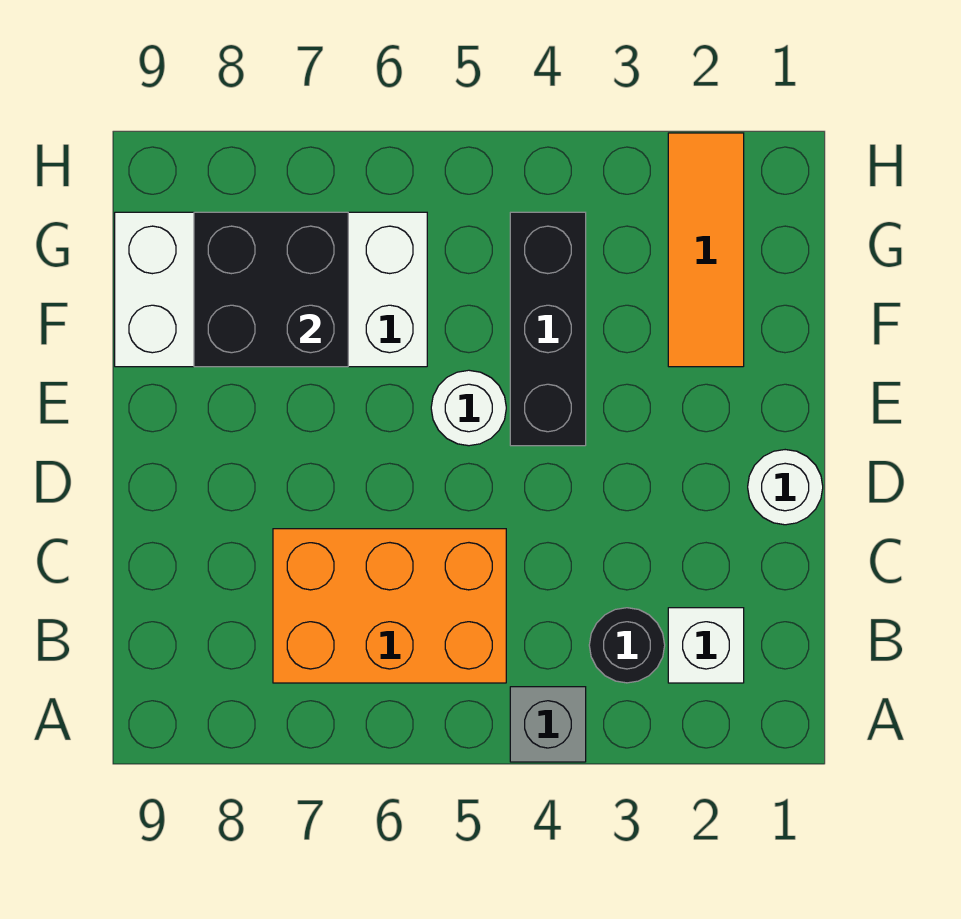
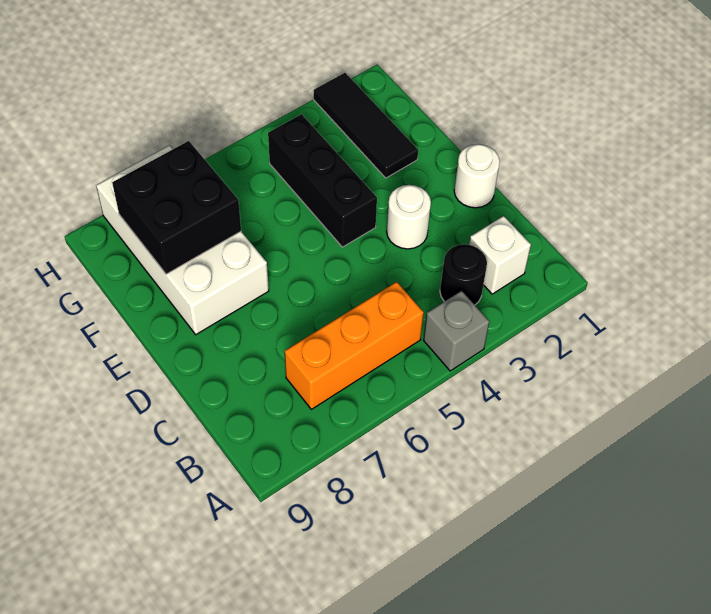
orange 2x3 brick [273,529,506,683] -> orange 1x3 brick [285,282,424,409]
white 1x1 round brick [431,370,506,446] -> white 1x1 round brick moved to [387,185,431,249]
orange 1x3 tile [668,133,744,367] -> black 1x3 tile [314,73,418,178]
white 2x4 brick [115,212,427,367] -> white 2x4 brick turned to [96,146,269,335]

